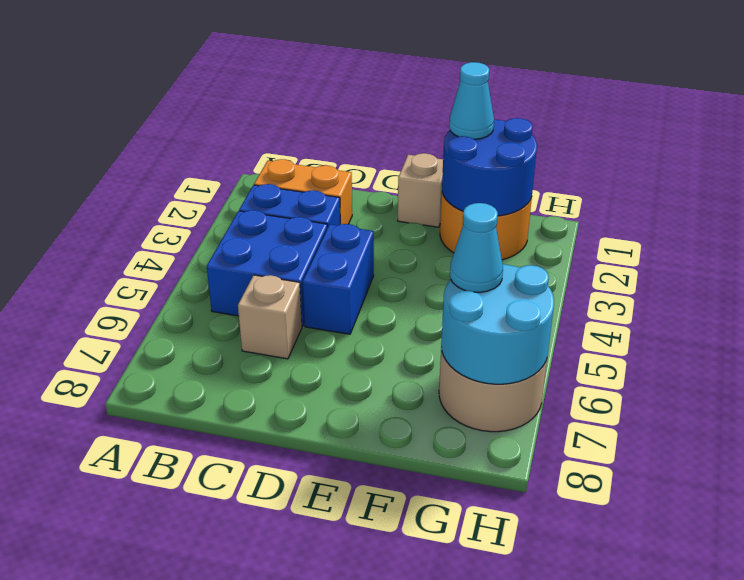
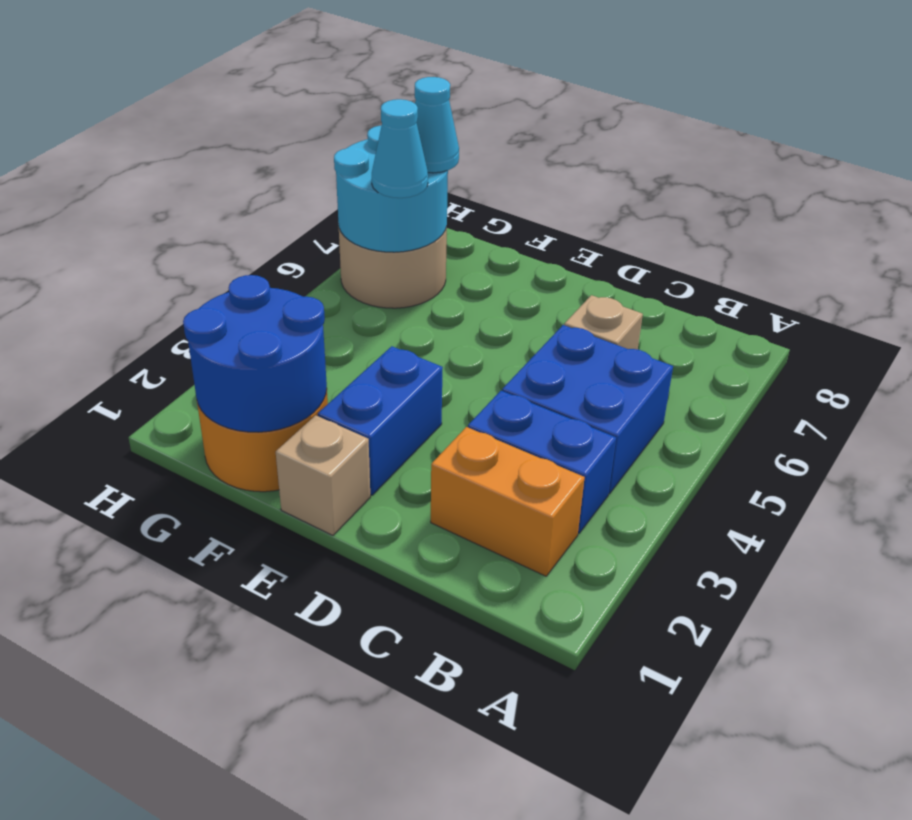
blue 1x2 brick [303,224,374,334] -> blue 1x2 brick moved to [318,346,443,495]
cyan 1x1 cone [449,62,494,139] -> cyan 1x1 cone moved to [415,77,459,173]

